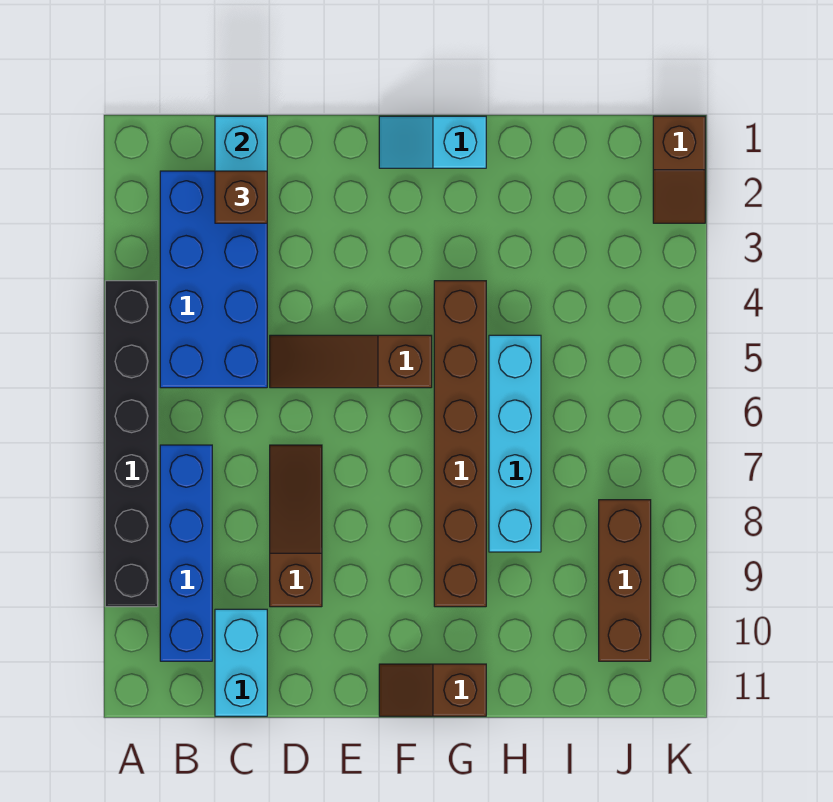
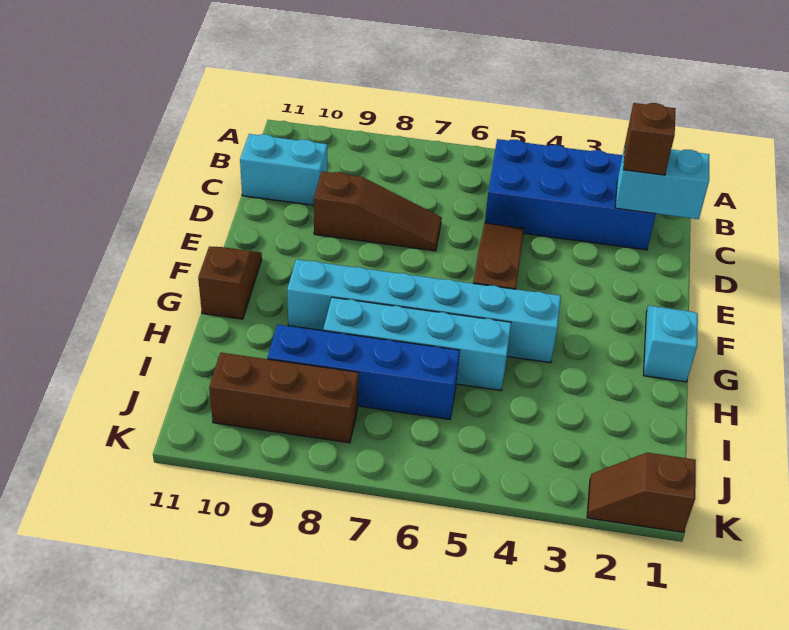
black 1x6 brick [105,281,158,607] -> none
blue 1x4 brick [160,445,212,661] -> blue 1x4 brick moved to [267,324,460,420]
brown 1x6 brick [434,281,486,607] -> cyan 1x6 brick [287,259,561,363]

